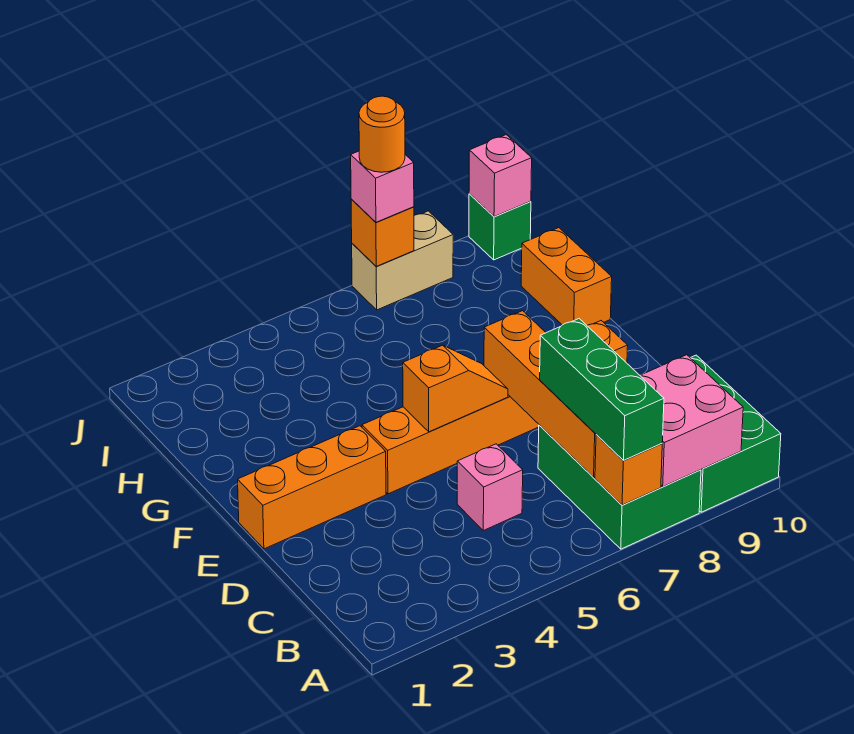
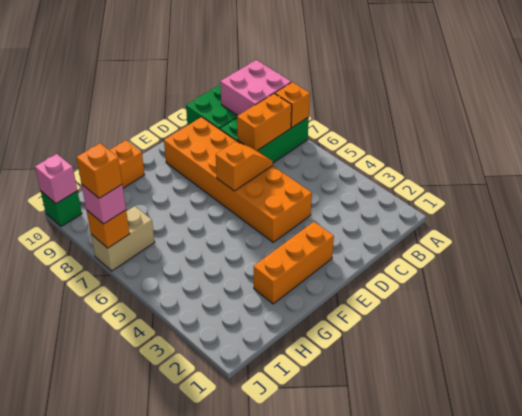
green 1x3 brick [540,319,664,460] -> none
orange 1x4 brick [484,311,596,478] -> orange 1x2 brick [237,94,292,150]
pink 1x1 brick [457,444,523,531] -> none
orange 1x3 brick [238,426,386,549] -> orange 1x3 brick turned to [254,222,334,304]
orange 1x6 brick [362,321,628,494] -> orange 2x6 brick [164,117,312,242]
orange 1x2 slope [403,345,508,432] -> orange 1x2 slope turned to [216,142,273,191]
tan 1x2 brick [352,211,453,310] -> tan 1x2 brick turned to [91,206,155,271]
orange 1x1 round brick [359,96,405,172] -> orange 1x1 brick [76,143,122,198]

